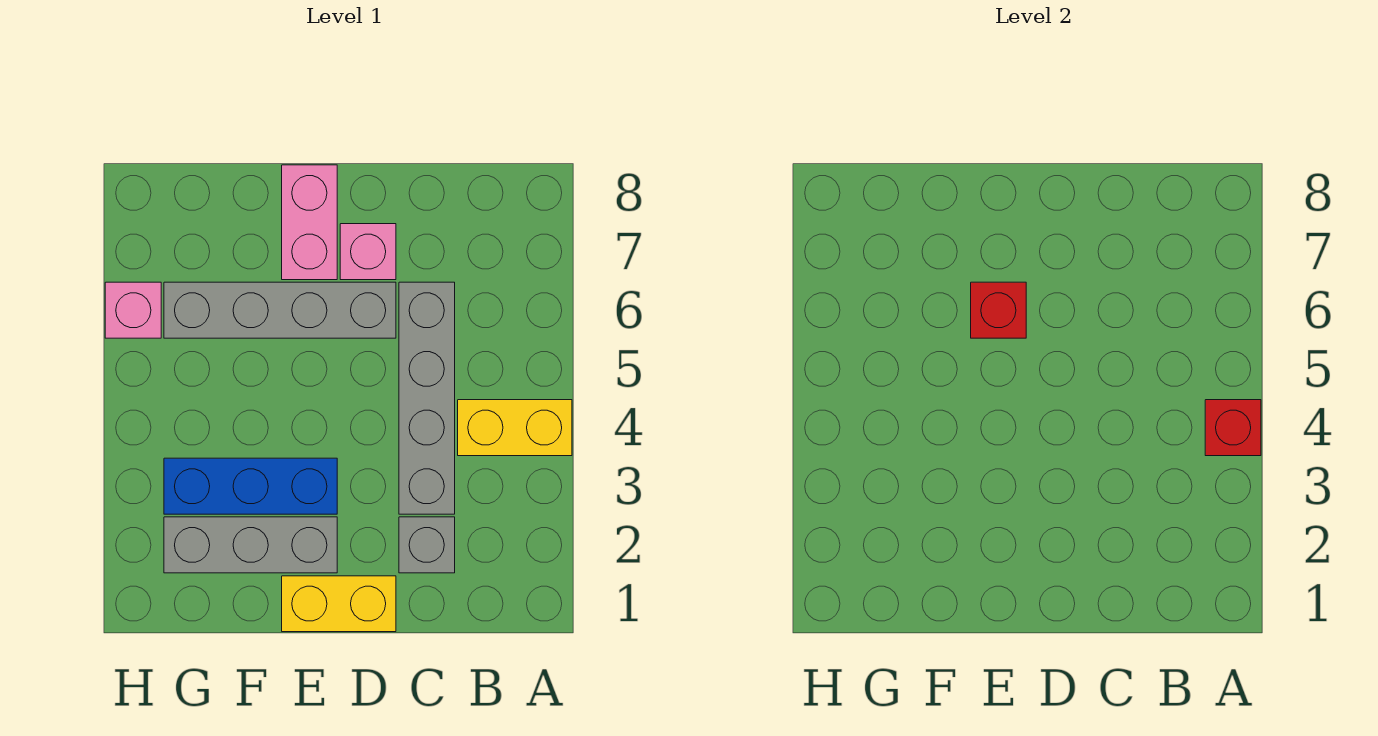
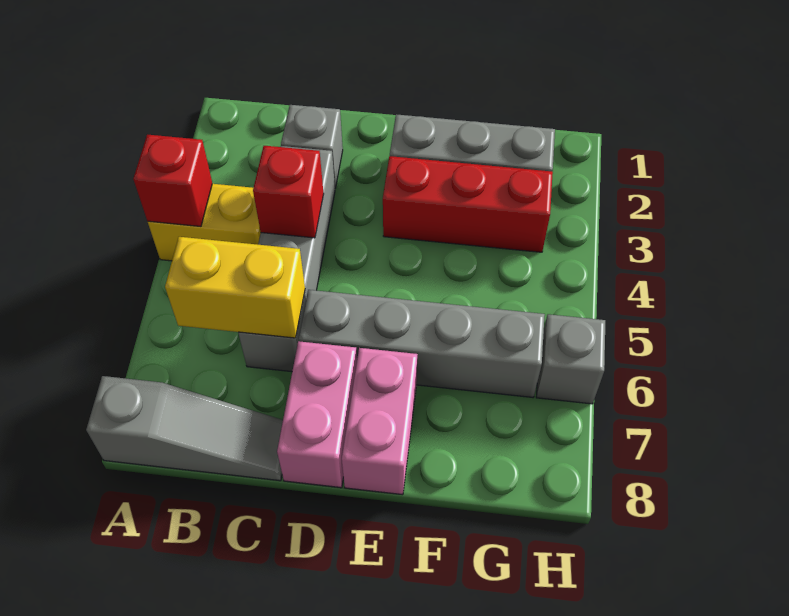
none -> grey 1x3 slope [86,376,283,481]
yellow 1x2 brick [282,576,396,632] -> yellow 1x2 brick moved to [165,237,305,338]
pink 1x1 brick [340,224,396,280] -> pink 1x2 brick [277,341,357,488]
blue 1x3 brick [164,458,337,514] -> red 1x3 brick [383,156,553,252]
red 1x1 brick [971,282,1026,338] -> red 1x1 brick moved to [253,146,324,238]
pink 1x1 brick [105,282,161,338] -> grey 1x1 brick [536,314,605,404]

